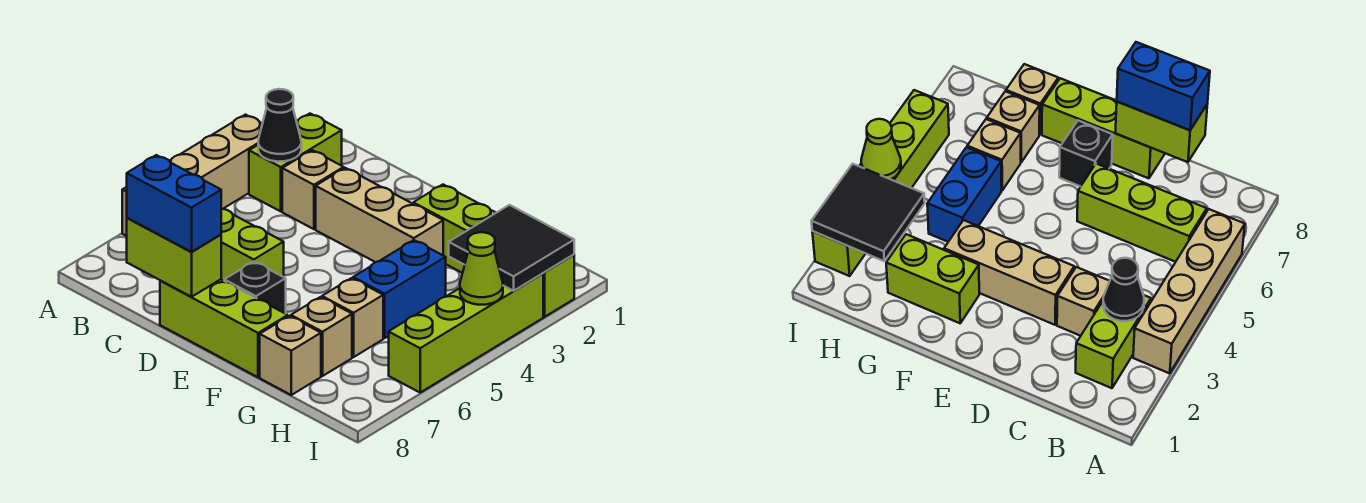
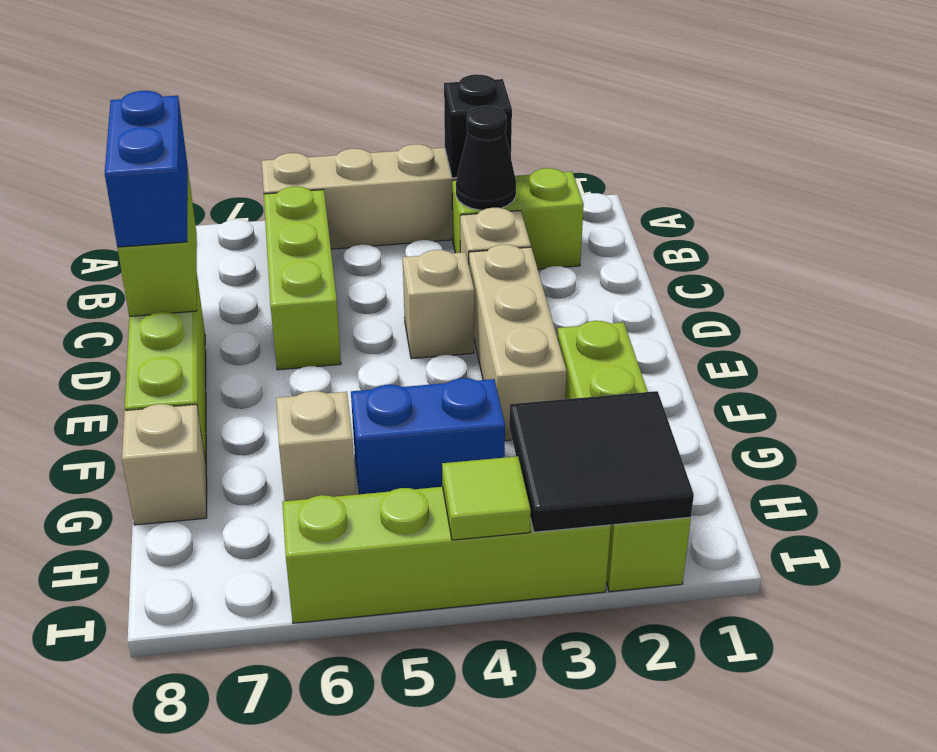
black 1x1 brick [224,262,286,314] -> black 1x1 brick moved to [444,74,512,178]
tan 1x1 brick [291,297,352,376] -> tan 1x1 brick moved to [403,250,474,359]
lime 1x1 cone [460,232,503,305] -> lime 1x1 tile [442,456,531,540]

